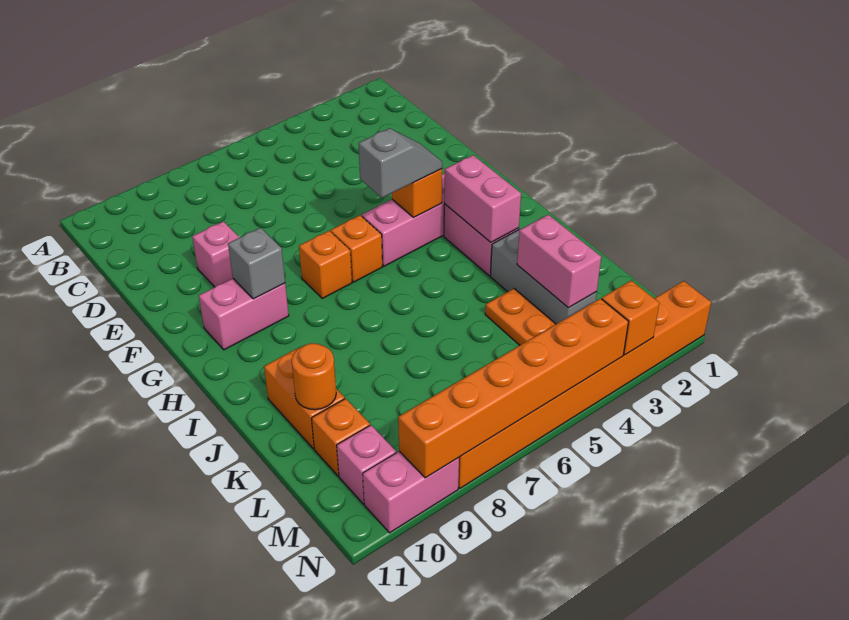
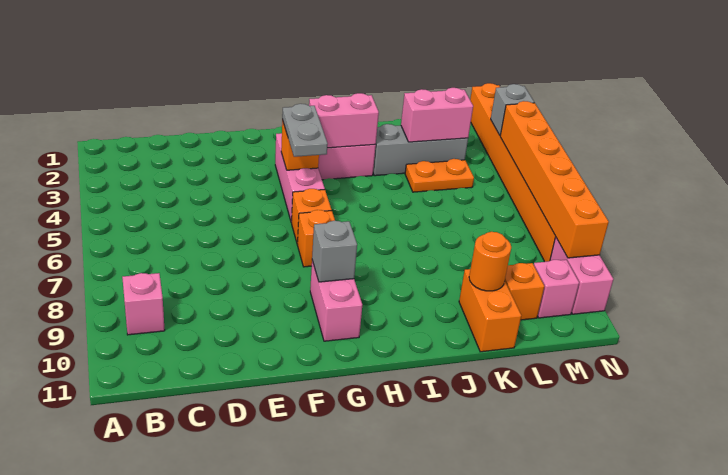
pink 1x1 brick [192,221,240,287] -> pink 1x1 brick moved to [122,273,165,335]
grey 1x2 slope [359,128,442,198] -> grey 1x2 plate [282,104,328,157]
orange 1x2 brick [264,348,345,449] -> orange 1x2 brick turned to [459,269,521,352]
orange 1x1 brick [602,280,659,355] -> grey 1x1 brick [491,84,534,135]

